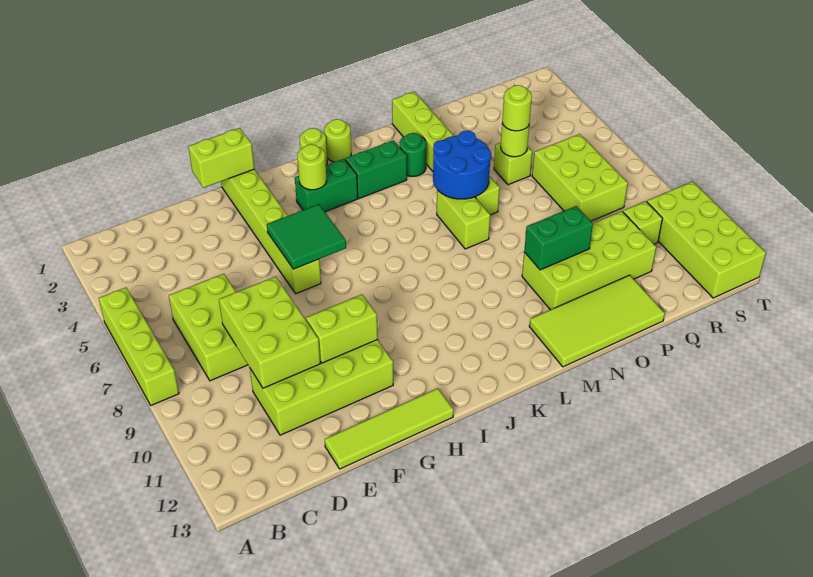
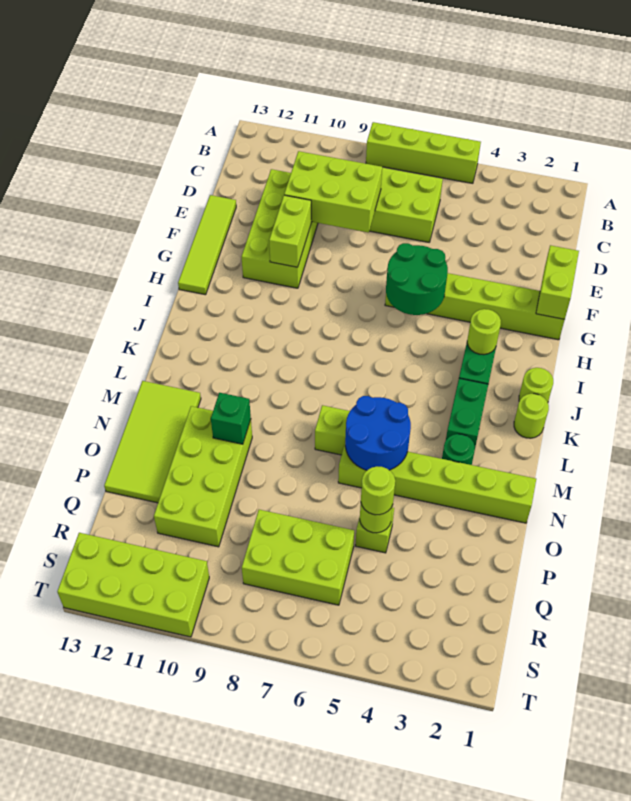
green 2x2 tile [267,204,346,269] -> green 2x2 round brick [386,243,448,315]
green 1x2 brick [524,206,593,270] -> green 1x1 brick [211,393,251,444]
lime 1x1 brick [623,201,663,244] -> none

